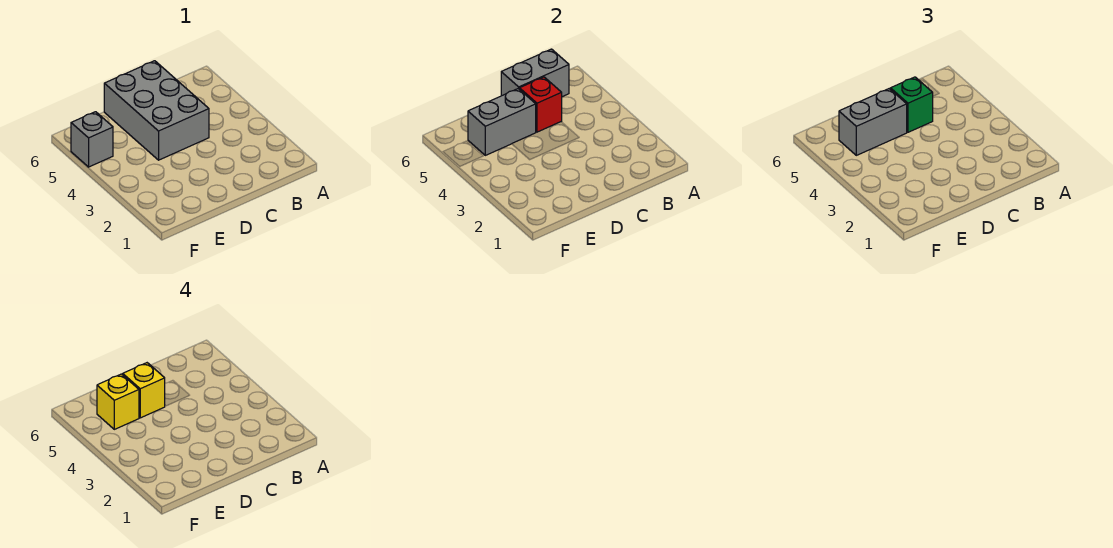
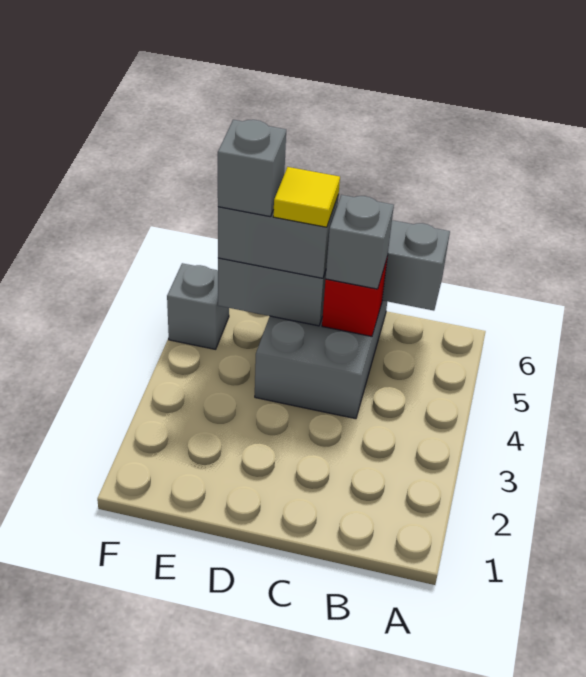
green 1x1 brick [891,77,933,132] -> grey 1x1 brick [326,195,394,289]
yellow 1x1 brick [123,363,165,418] -> yellow 1x1 tile [273,167,340,227]
yellow 1x1 brick [97,374,139,429] -> grey 1x1 brick [218,120,286,217]

